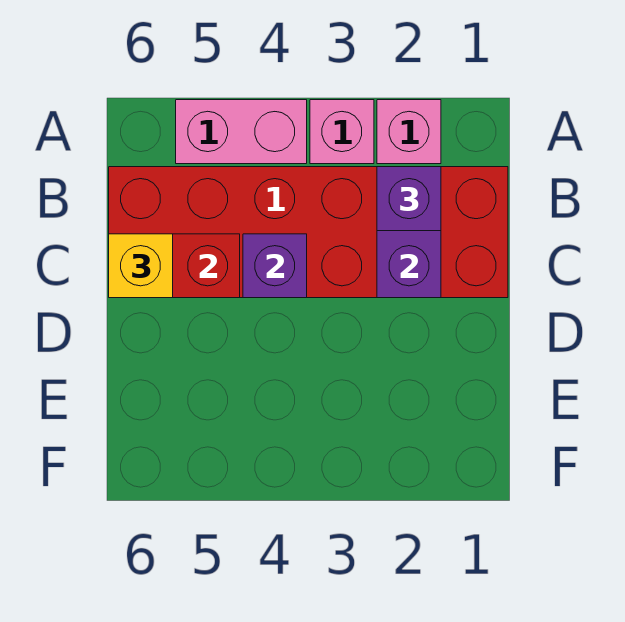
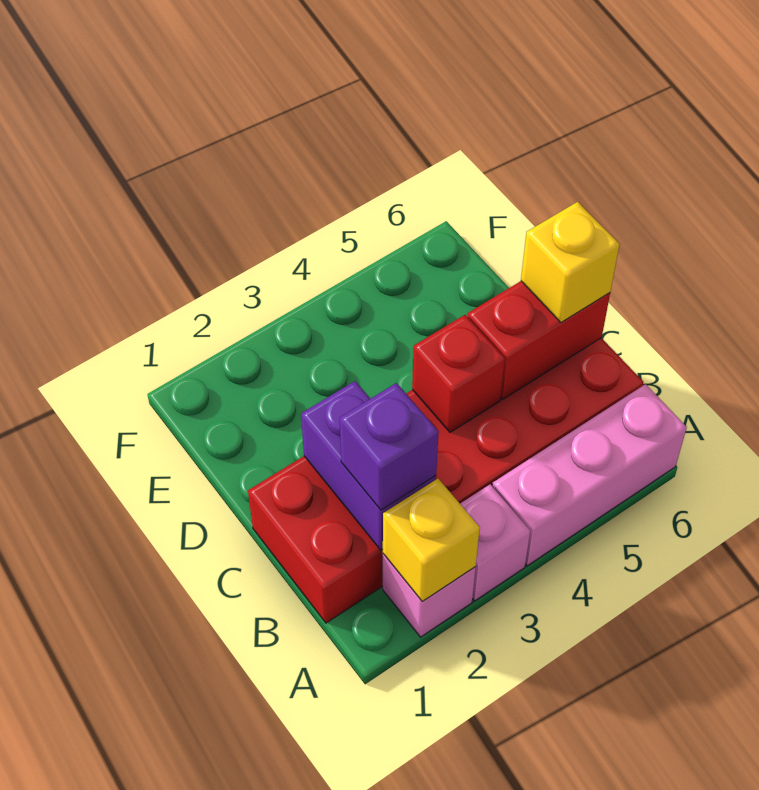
none -> yellow 1x1 brick [383,479,480,602]
pink 1x2 brick [176,100,307,164] -> pink 1x3 brick [492,384,687,566]
purple 1x1 brick [243,234,307,298] -> red 1x1 brick [412,315,505,432]

